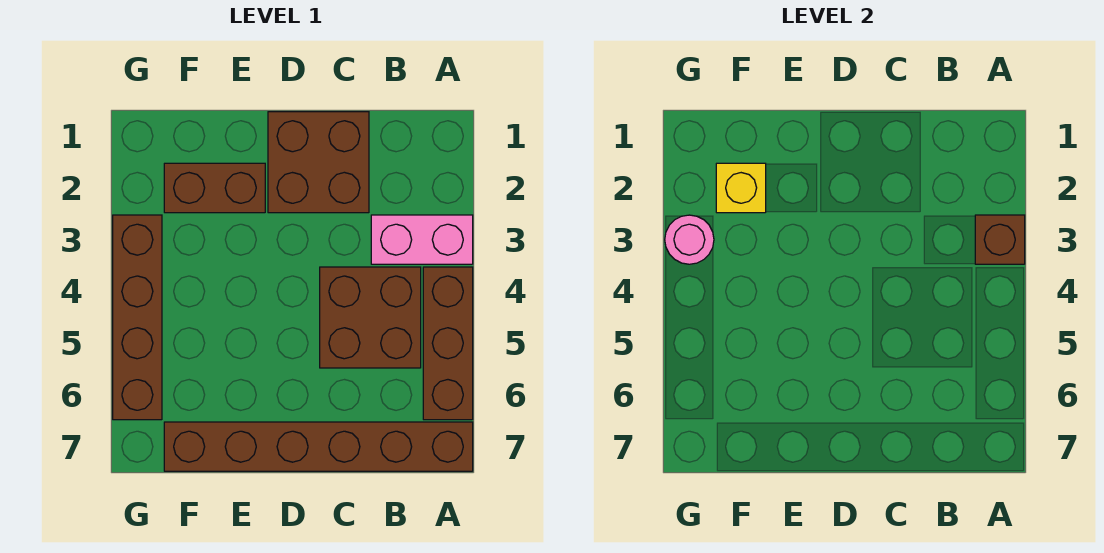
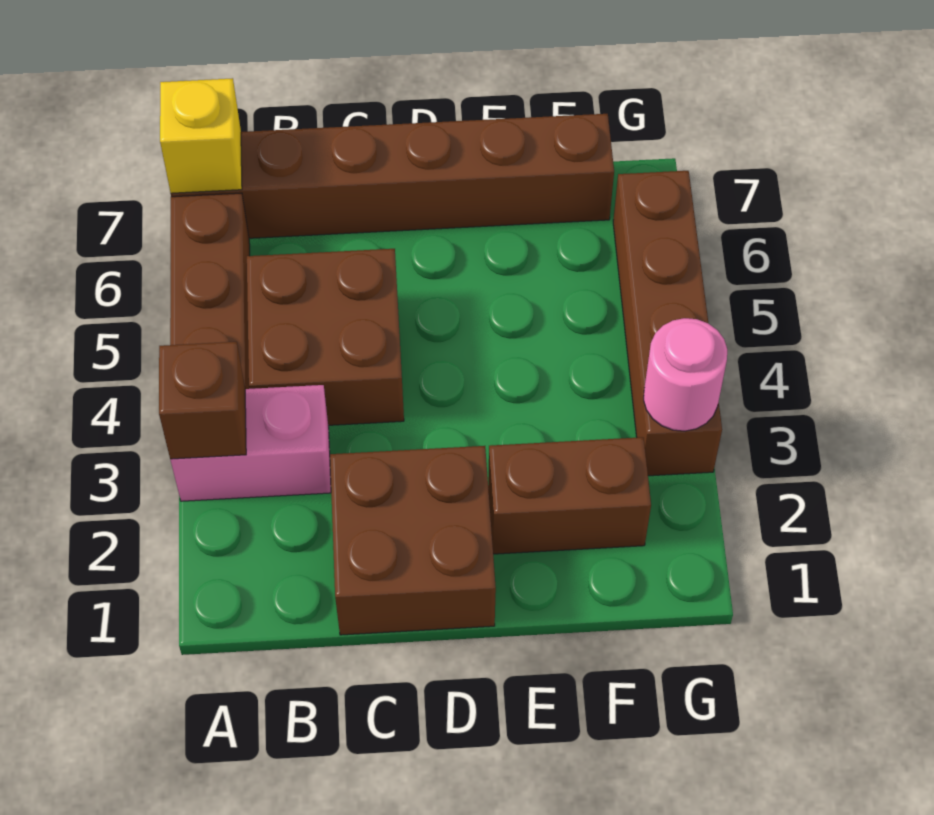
yellow 1x1 brick [716,163,766,213] -> yellow 1x1 brick moved to [160,78,242,193]

